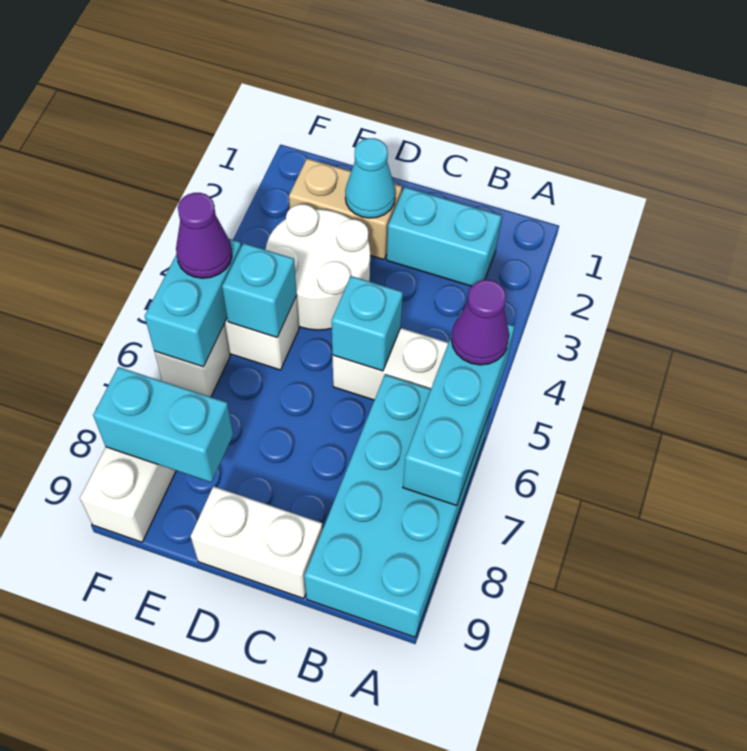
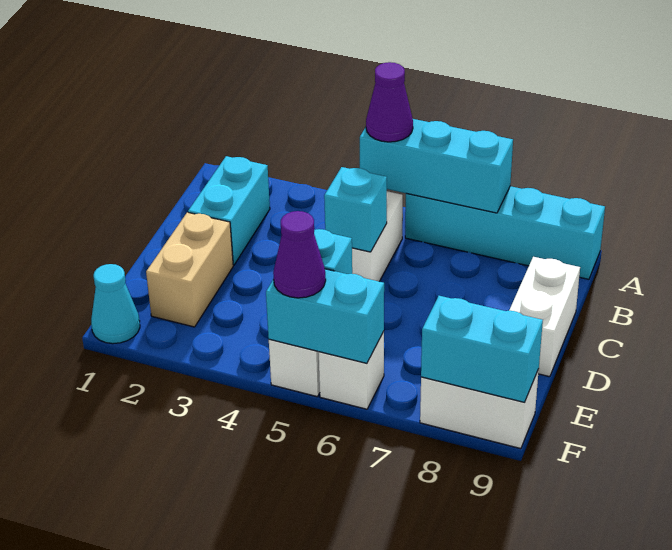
cyan 2x4 brick [304,375,490,637] -> cyan 1x4 brick [405,186,605,279]
cyan 1x1 cone [345,138,396,218] -> cyan 1x1 cone moved to [91,264,140,344]
white 2x2 round brick [265,204,370,330] -> none
cyan 1x2 brick [93,367,233,482] -> cyan 1x2 brick turned to [421,296,543,402]

